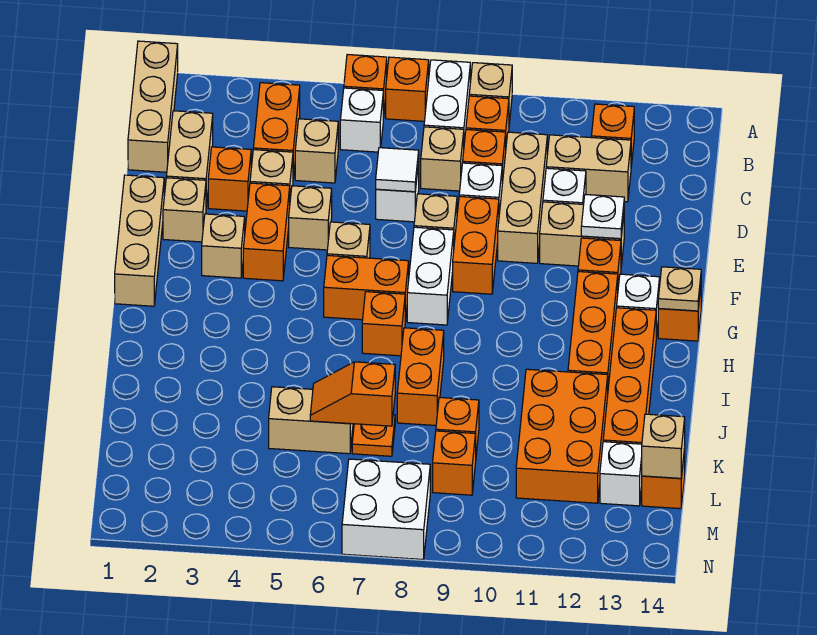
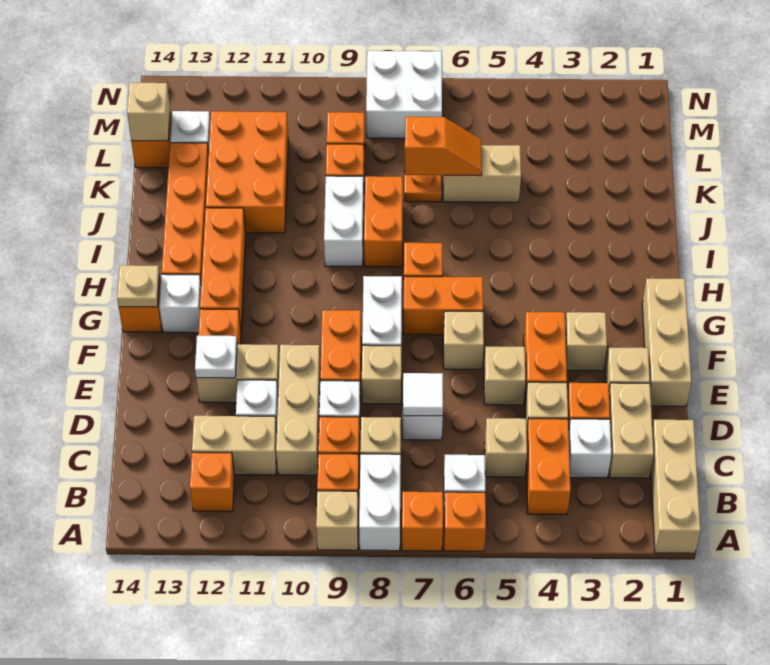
none -> white 1x1 brick [569,419,611,478]
none -> white 1x2 brick [324,176,364,266]

